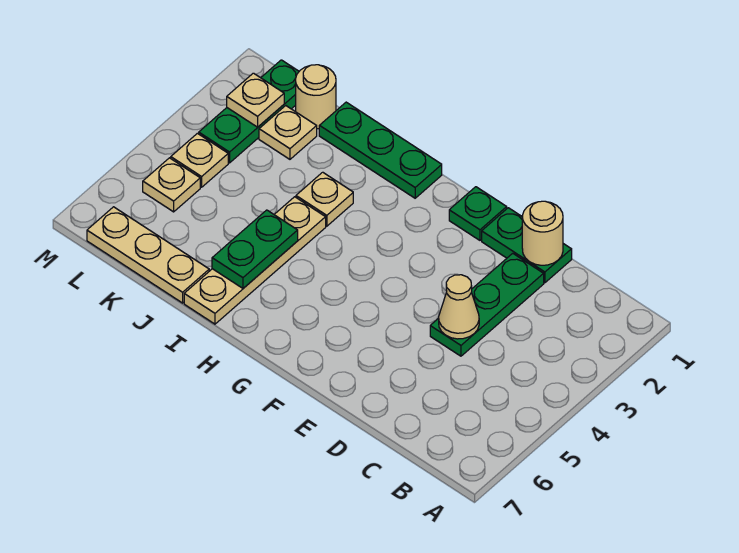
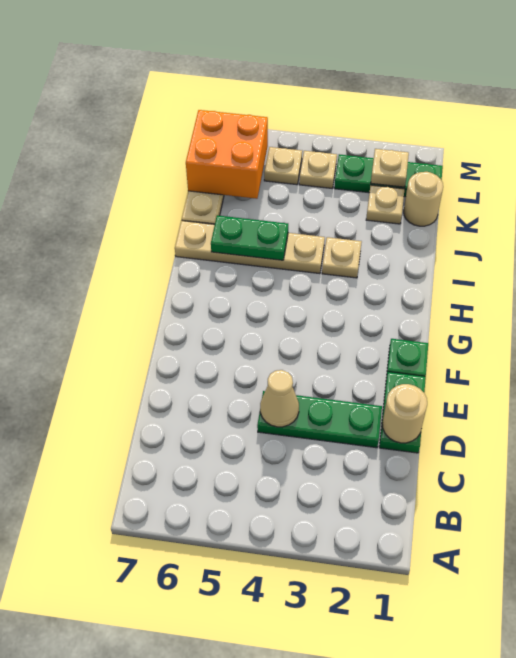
green 1x3 plate [319,102,442,198] -> none
none -> orange 2x2 brick [186,110,268,199]

